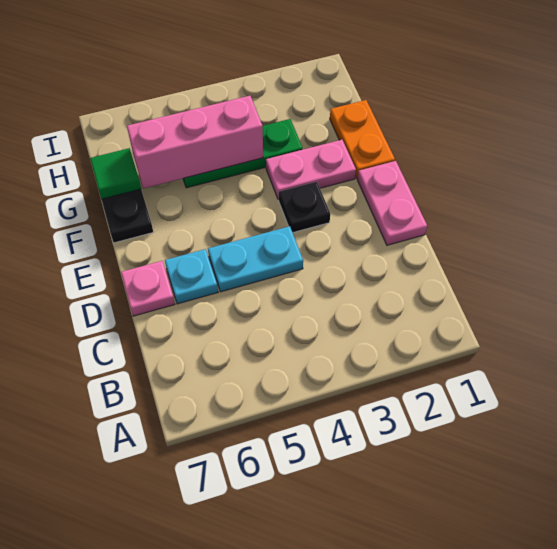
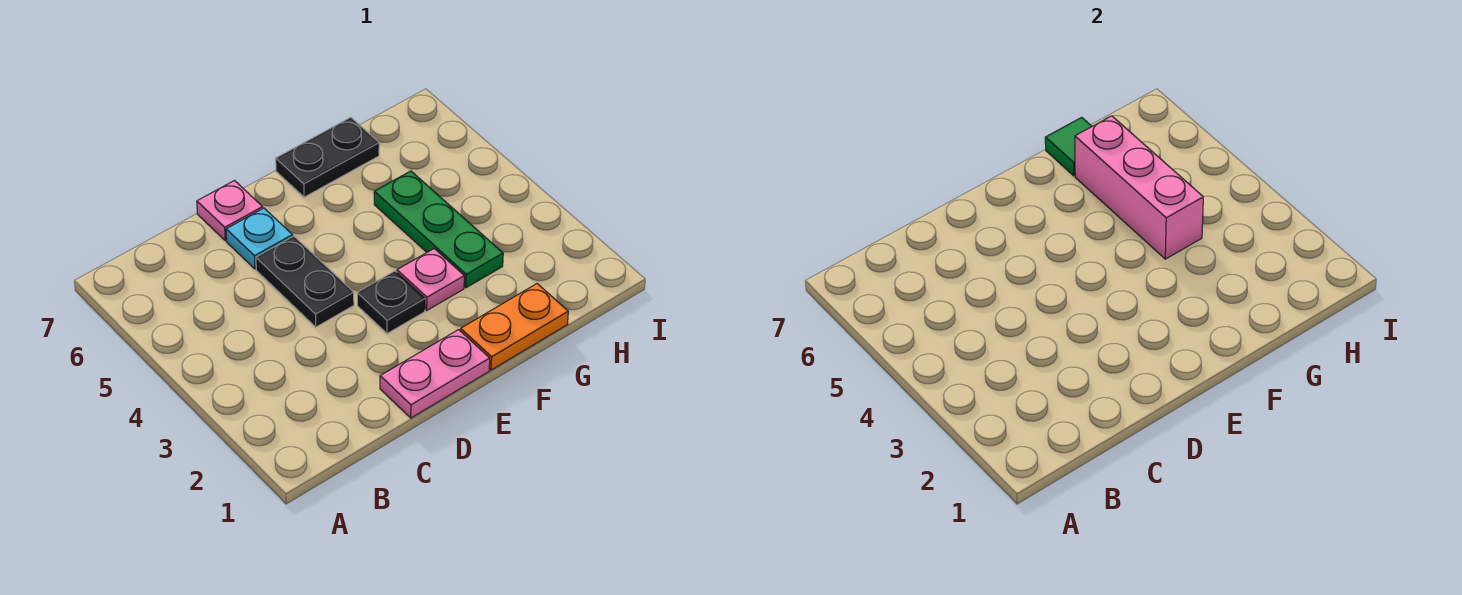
cyan 1x2 plate [208,226,303,292] -> black 1x2 plate [256,236,354,327]
pink 1x2 plate [266,140,356,199] -> pink 1x1 plate [397,249,464,310]

